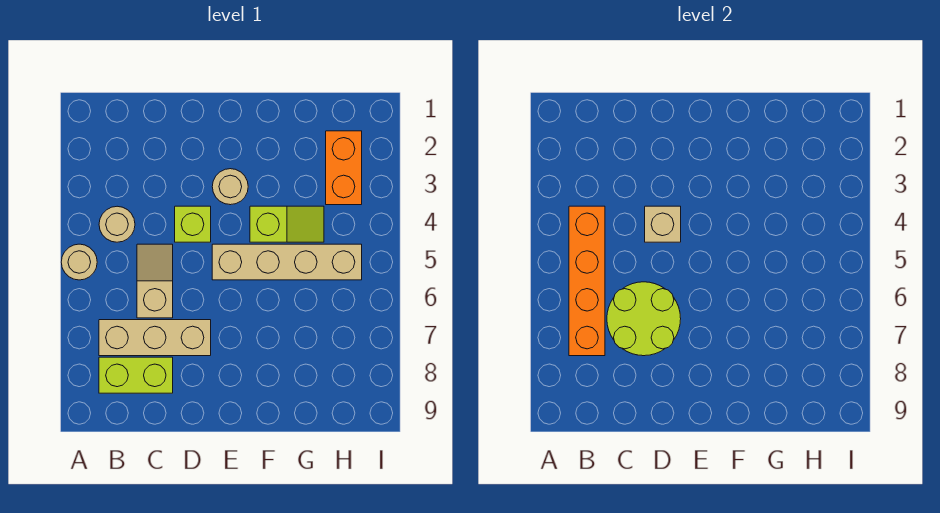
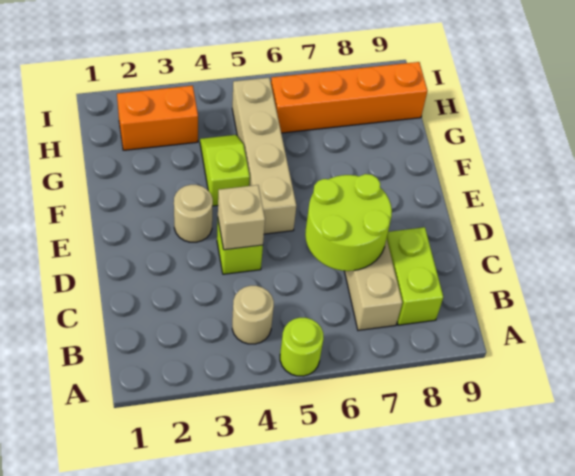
tan 1x1 round brick [61,244,97,280] -> lime 1x1 round brick [280,318,324,376]
orange 1x4 brick [569,206,605,356] -> orange 1x4 brick moved to [271,62,427,133]
tan 1x2 slope [137,244,173,318] -> none

